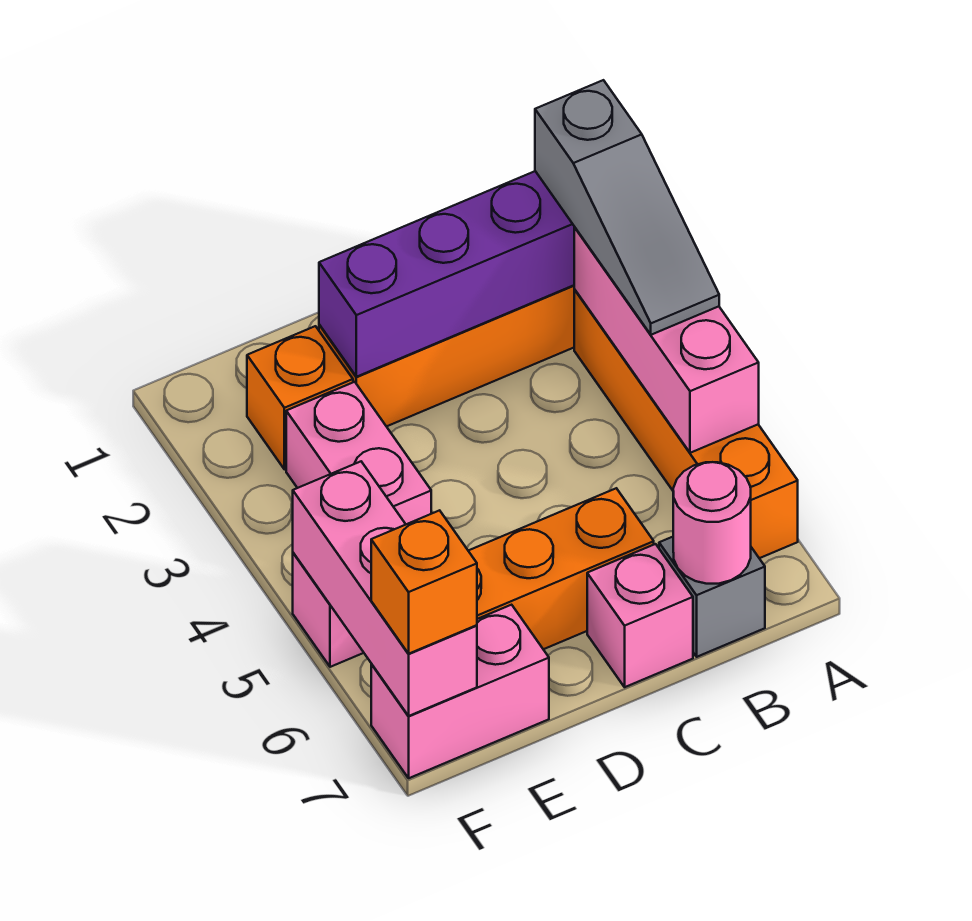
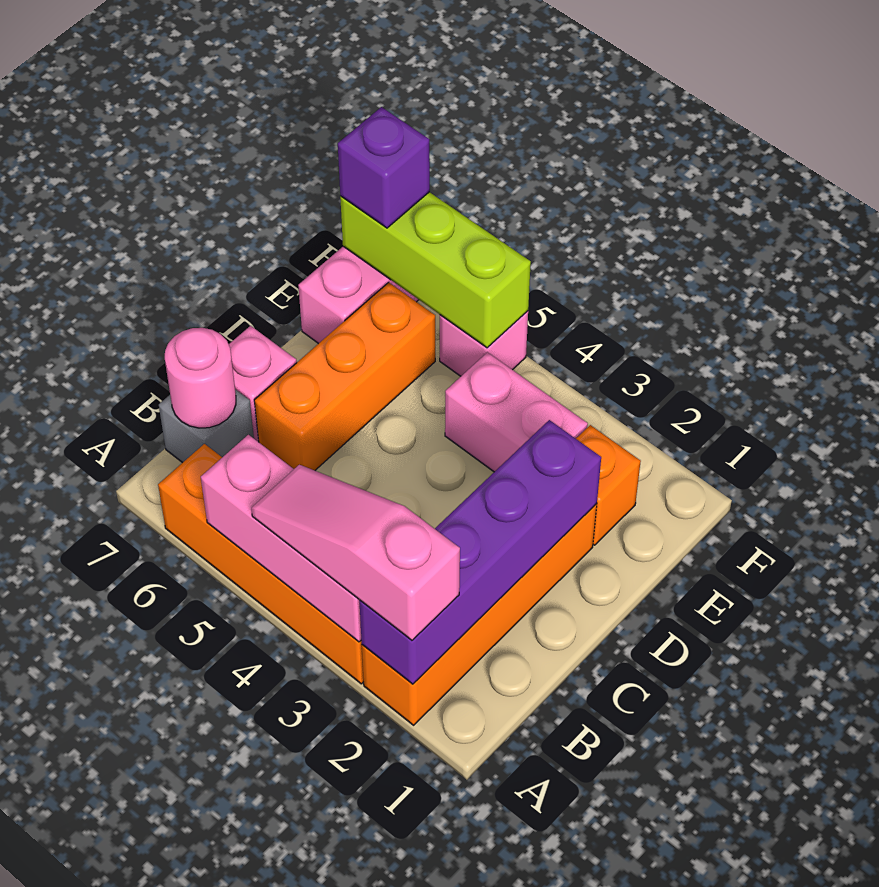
grey 1x3 slope [535,80,719,335] -> pink 1x3 slope [251,465,460,640]
pink 1x3 brick [293,462,477,716] -> lime 1x3 brick [340,192,531,348]
orange 1x1 brick [371,510,477,654] -> purple 1x1 brick [338,107,430,228]

